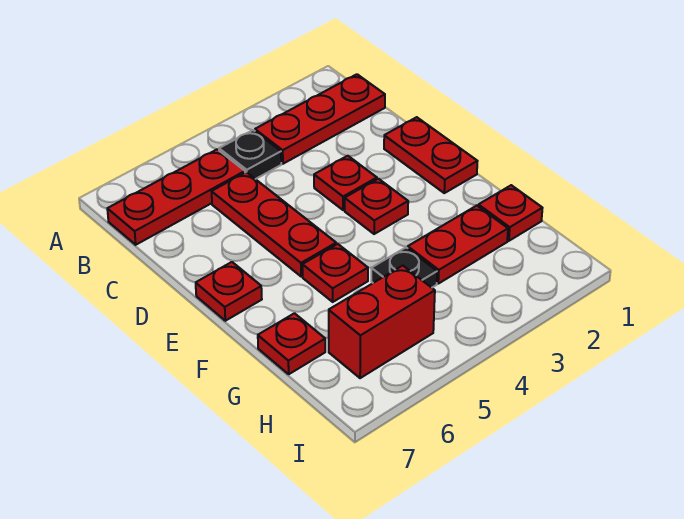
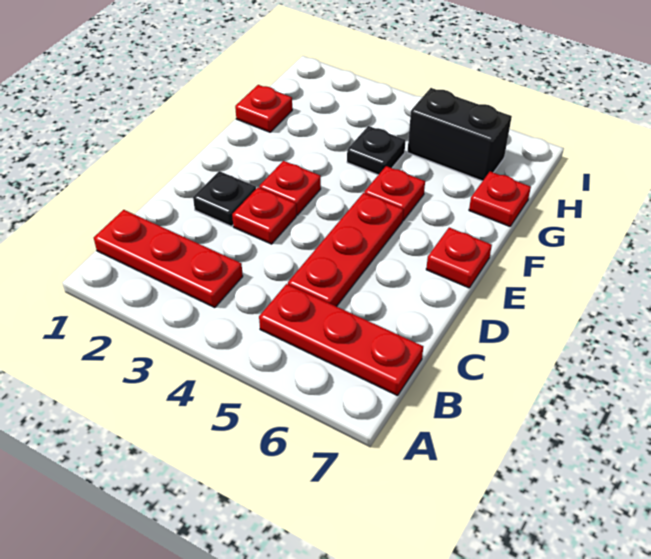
black 1x1 plate [219,130,281,179] -> black 1x1 plate moved to [193,171,256,226]
red 1x2 plate [384,117,478,193] -> none
red 1x2 plate [408,205,508,284] -> none
red 1x2 brick [329,266,435,378] -> black 1x2 brick [407,88,512,181]

